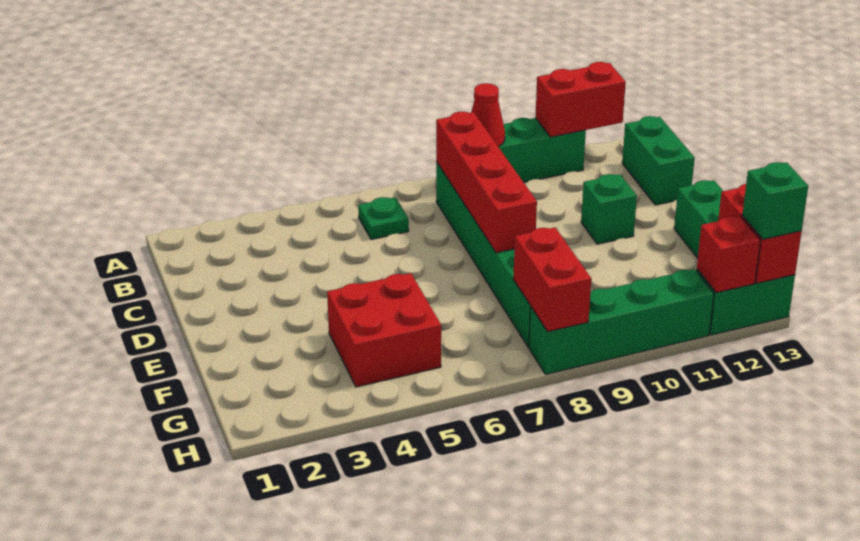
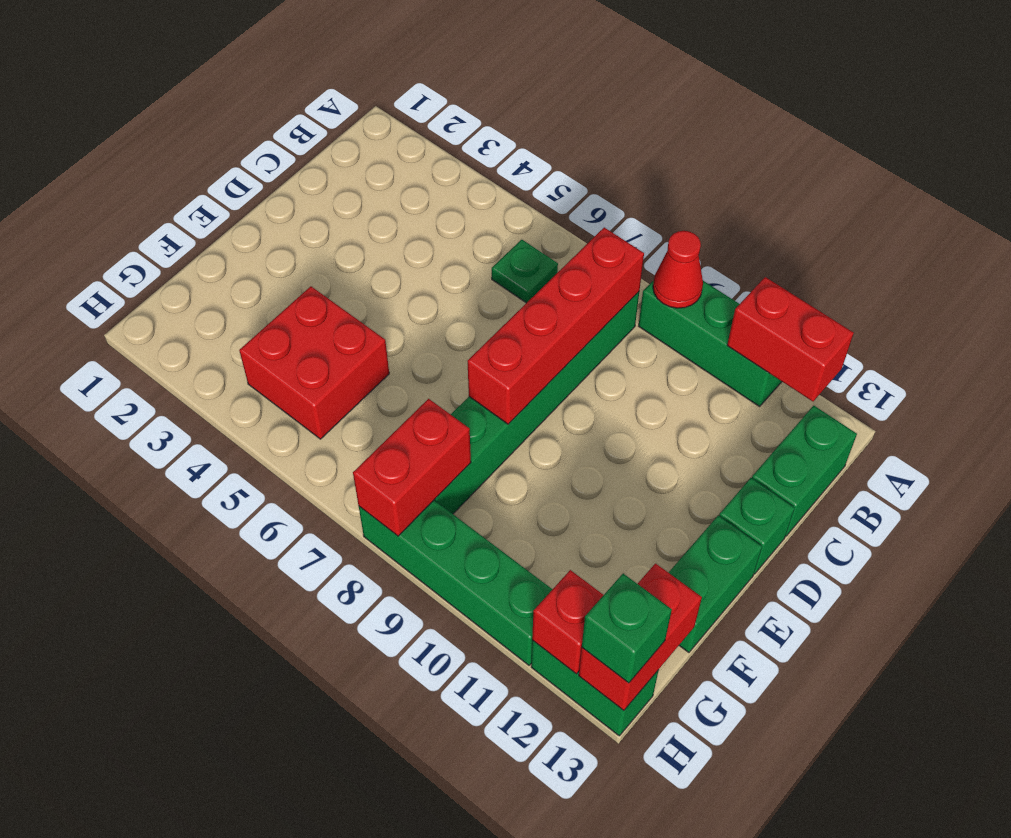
green 1x1 brick [581,174,637,244] -> green 1x1 brick moved to [719,478,795,574]

